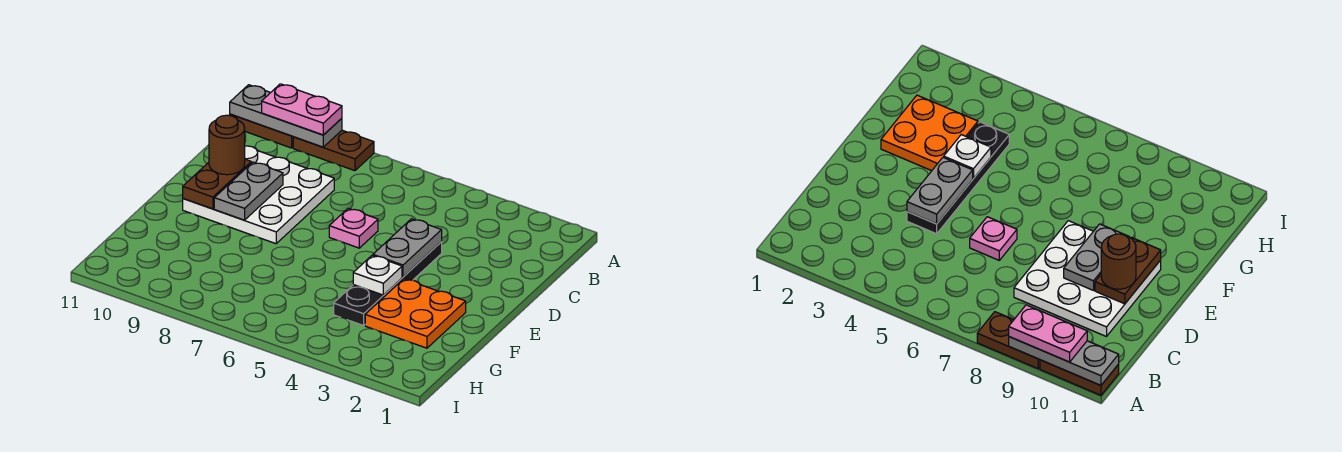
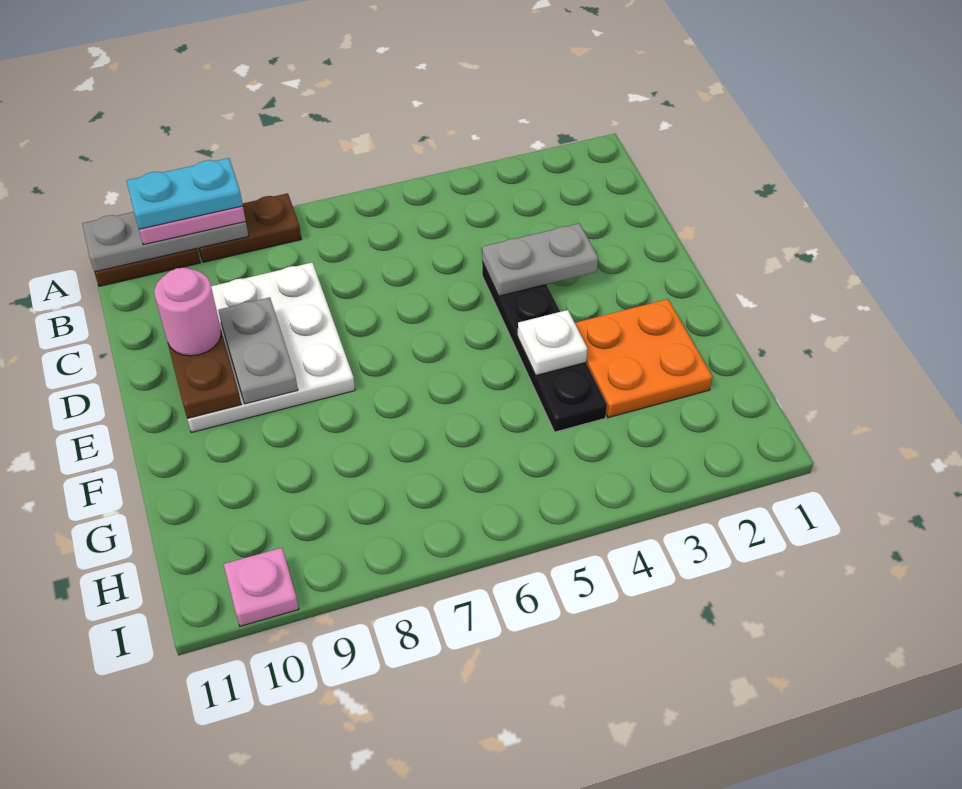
none -> cyan 1x2 plate [126,158,243,229]
grey 1x2 plate [373,219,442,277] -> grey 1x2 plate turned to [482,223,598,296]
pink 1x1 plate [329,208,378,248] -> pink 1x1 plate moved to [224,548,299,626]
brown 1x1 round brick [209,115,245,175] -> pink 1x1 round brick [154,268,221,356]

